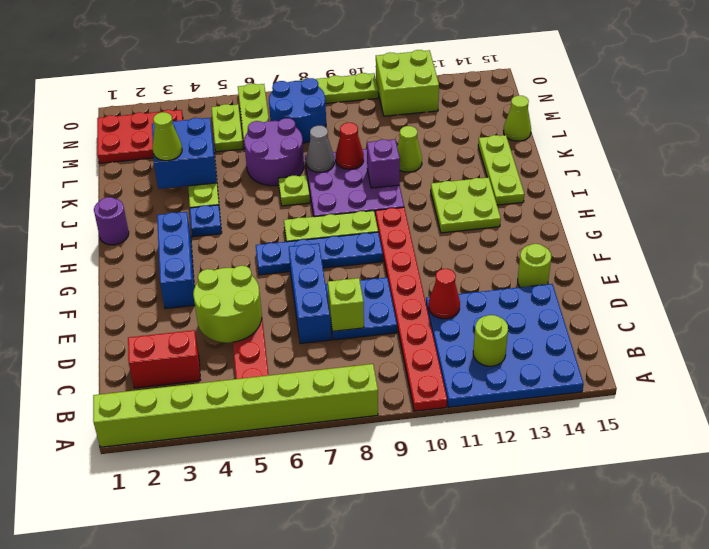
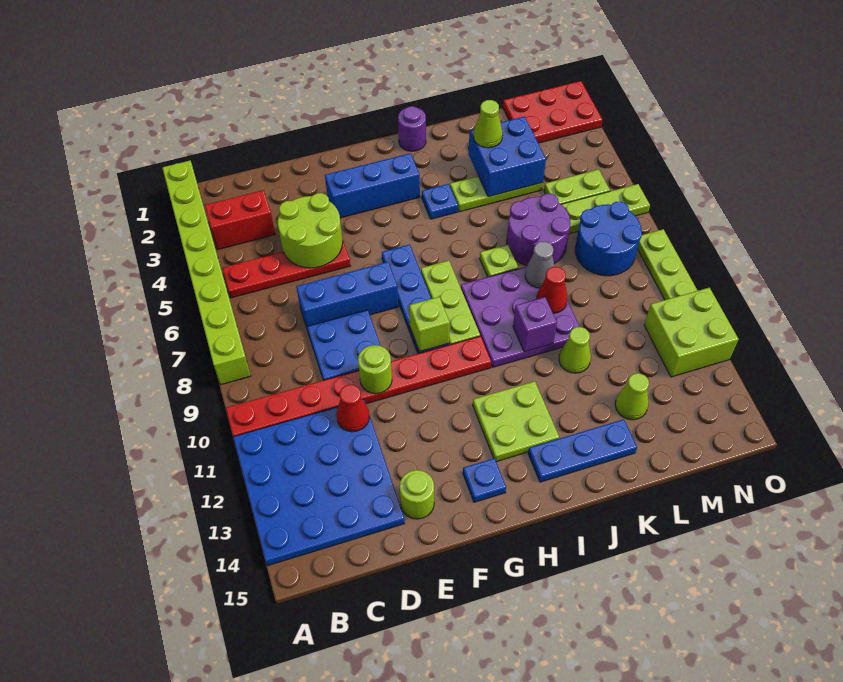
lime 1x1 round brick [473,315,508,366] -> lime 1x1 round brick moved to [358,345,392,394]
red 1x2 brick [128,330,201,388] -> red 1x2 brick turned to [205,190,275,250]
lime 1x1 brick [328,278,364,331] -> lime 1x1 brick moved to [409,297,450,352]
none -> blue 1x1 plate [463,458,506,502]
lime 1x3 plate [478,135,524,205] -> blue 1x3 plate [528,419,637,482]
lime 1x1 cone [504,95,531,141] -> lime 1x1 cone moved to [615,373,649,420]
red 2x3 plate [97,110,183,163] -> red 2x3 plate turned to [503,81,602,143]

